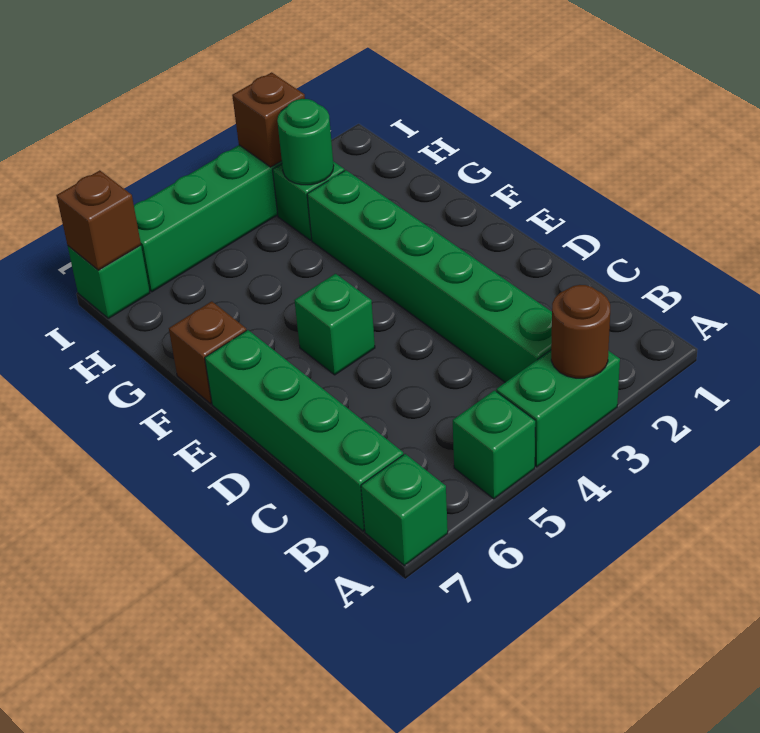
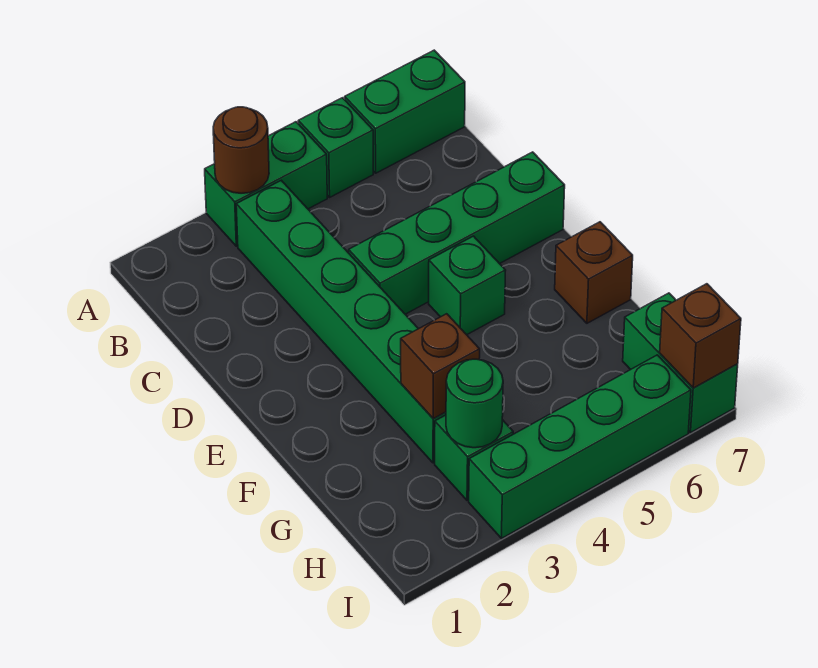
green 1x1 brick [361,454,448,566] -> green 1x2 brick [345,50,465,173]
green 1x4 brick [205,330,403,531] -> green 1x4 brick turned to [349,152,565,314]
brown 1x1 brick [232,72,305,167] -> brown 1x1 brick moved to [401,314,480,418]
green 1x1 brick [68,245,150,318] -> green 1x2 brick [623,293,738,432]

